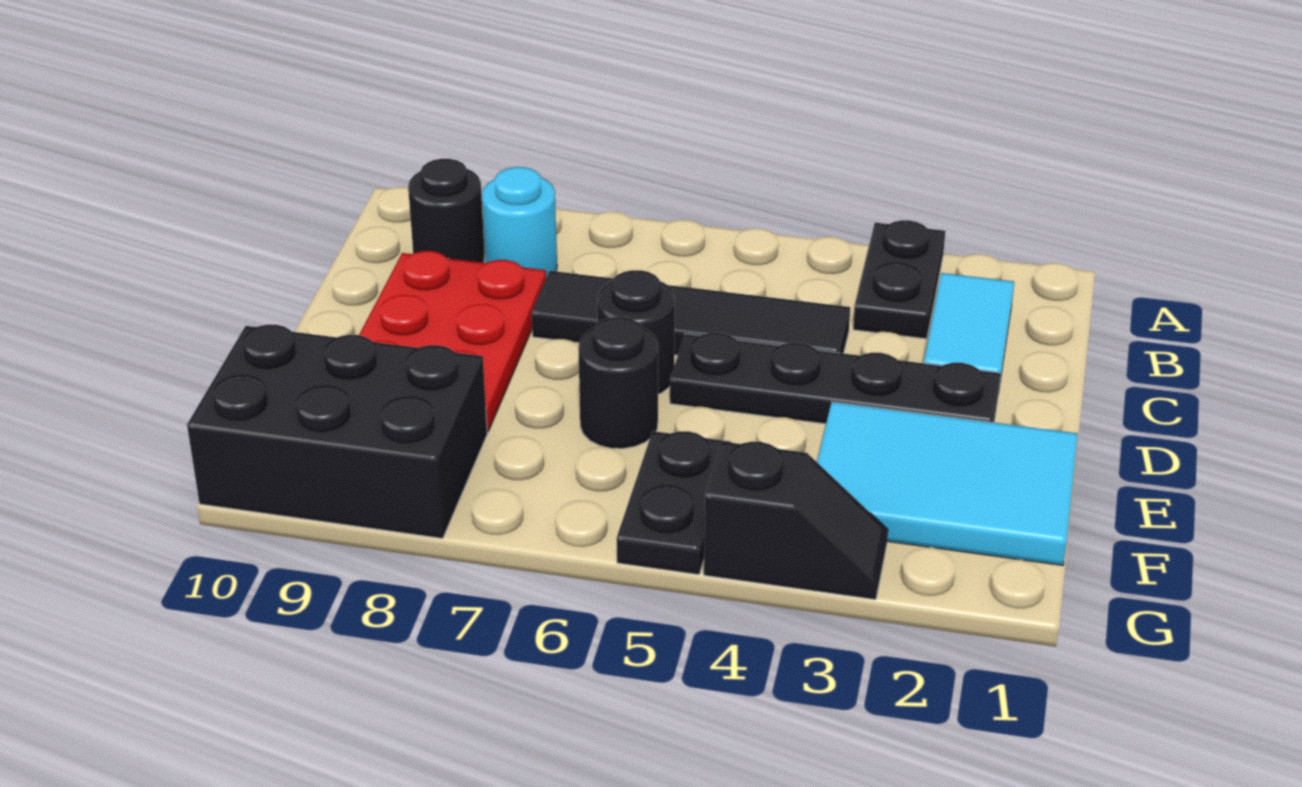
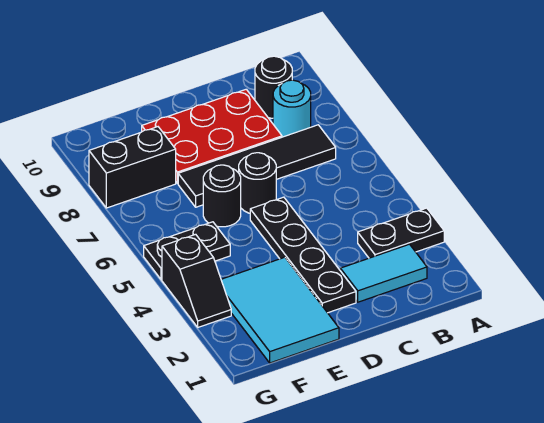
black 1x4 tile [532,271,850,355] -> black 1x4 tile turned to [178,125,336,207]
black 2x3 brick [187,325,487,538] -> black 1x2 brick [89,127,176,208]

